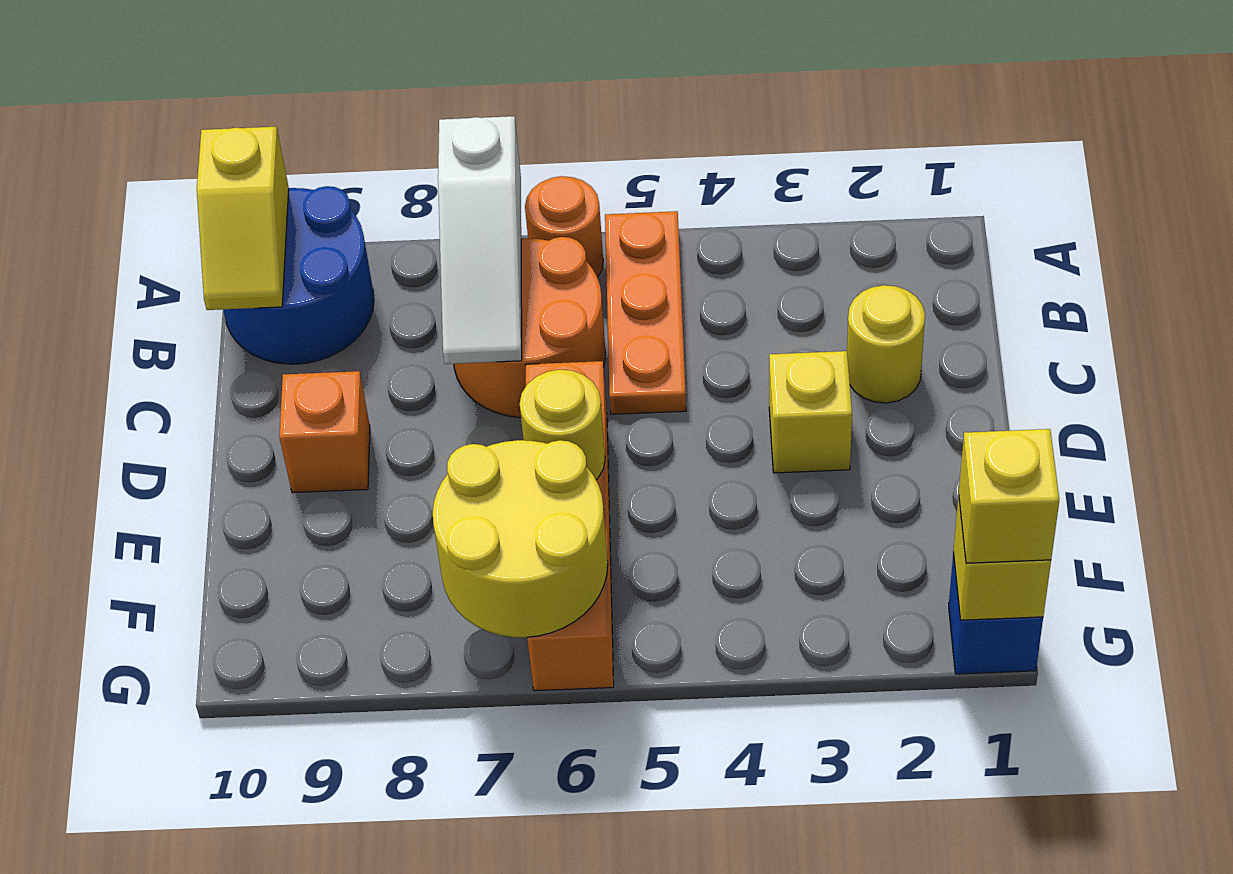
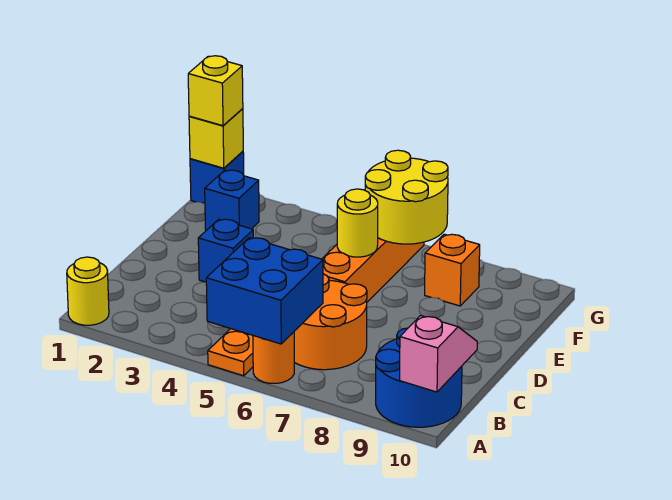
none -> blue 2x2 brick [206,238,323,344]
white 1x3 slope [438,116,522,364] -> none
yellow 1x2 slope [197,127,289,310] -> pink 1x2 slope [400,316,477,392]
yellow 1x1 round brick [847,285,925,403] -> yellow 1x1 round brick moved to [67,257,109,325]
yellow 1x1 brick [769,351,852,473] -> blue 1x1 brick [198,219,253,282]
orange 1x1 brick [279,371,370,493] -> orange 1x1 brick moved to [425,234,480,306]
none -> blue 1x1 brick [205,170,259,230]

